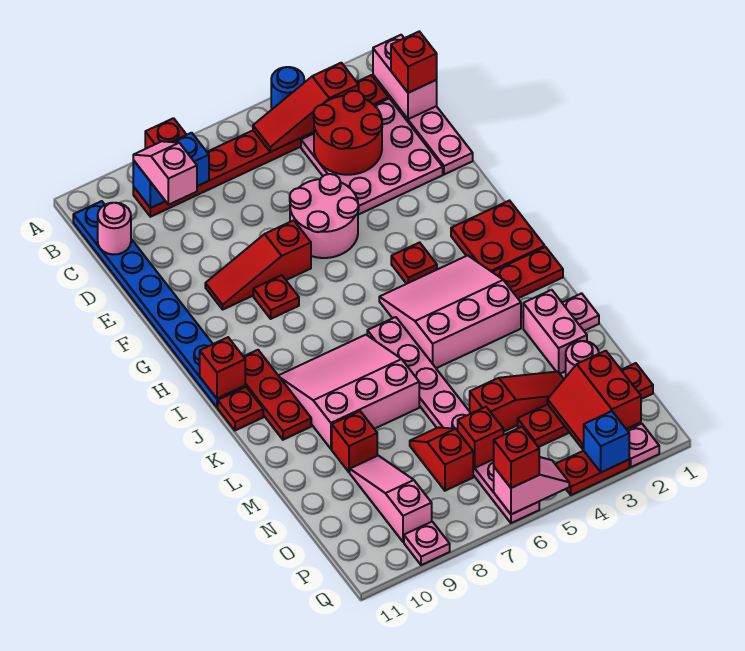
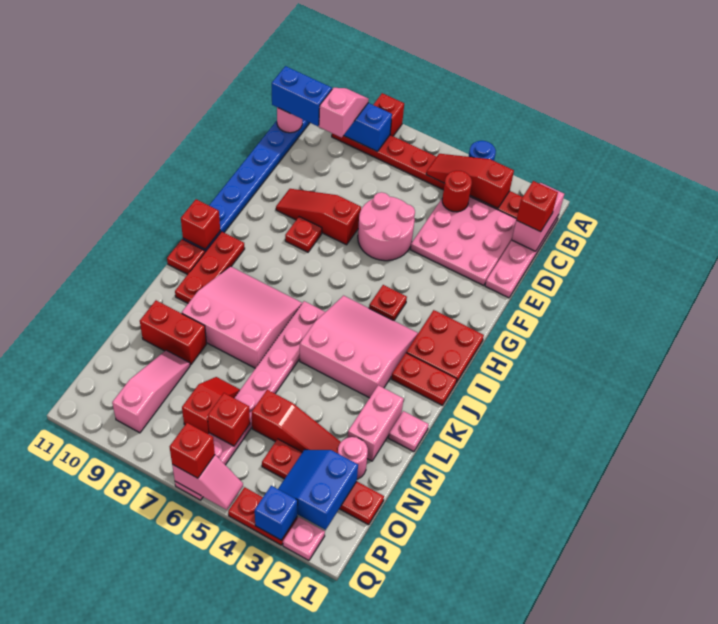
red 2x2 round brick [313,91,382,175] -> red 1x1 round brick [442,171,472,212]
none -> blue 1x2 brick [272,66,332,126]
red 1x1 brick [332,411,377,472] -> red 1x2 brick [140,300,206,365]
red 2x2 slope [547,351,641,449] -> blue 2x2 slope [278,450,358,530]
pink 1x1 plate [404,522,450,565] -> none

